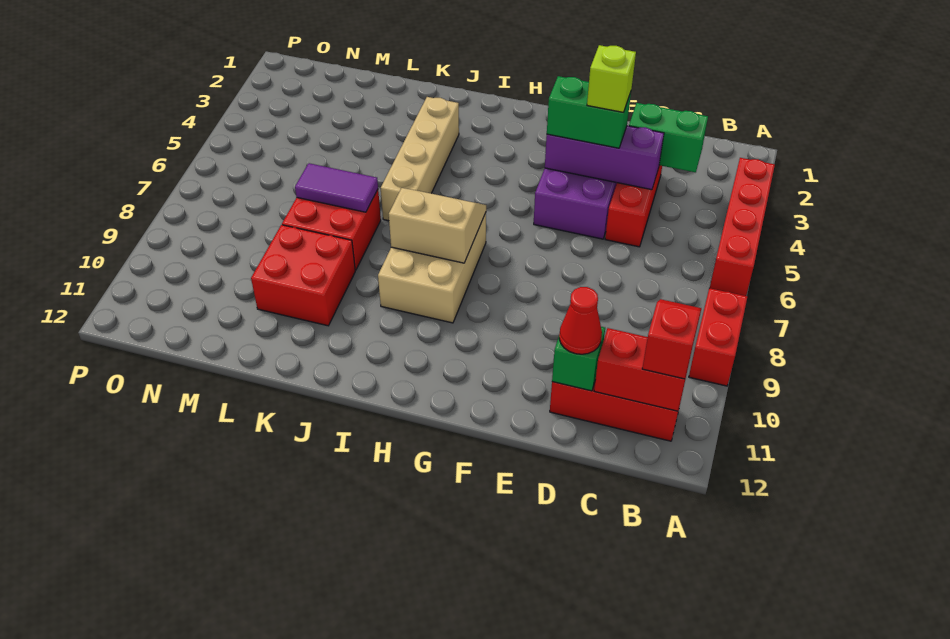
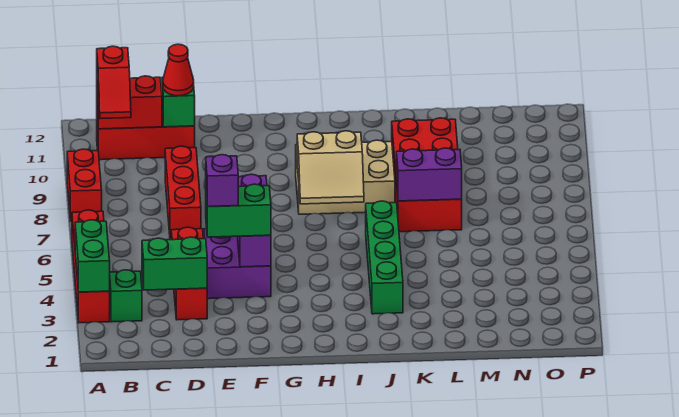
none -> green 1x2 brick [75,220,110,292]
none -> green 1x1 brick [109,270,142,322]
purple 1x3 brick [545,126,664,190] -> purple 1x3 brick turned to [238,174,271,267]
none -> red 1x3 brick [165,146,201,239]
lime 1x1 brick [587,45,636,113] -> purple 1x1 brick [206,155,238,207]
tan 2x3 brick [378,213,486,323] -> tan 2x3 brick turned to [296,140,395,214]
tan 1x4 brick [381,97,459,221] -> green 1x4 brick [366,201,403,314]
purple 1x2 tile [295,163,378,212] -> purple 1x2 brick [397,148,462,201]

